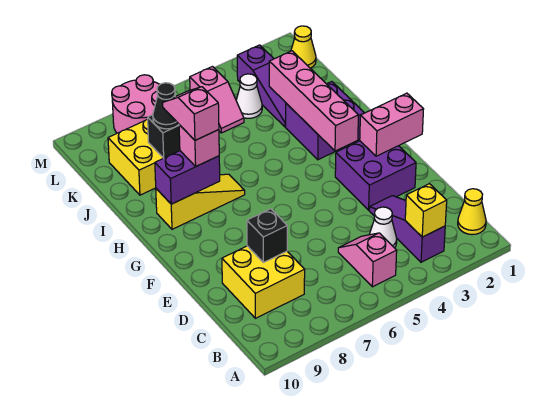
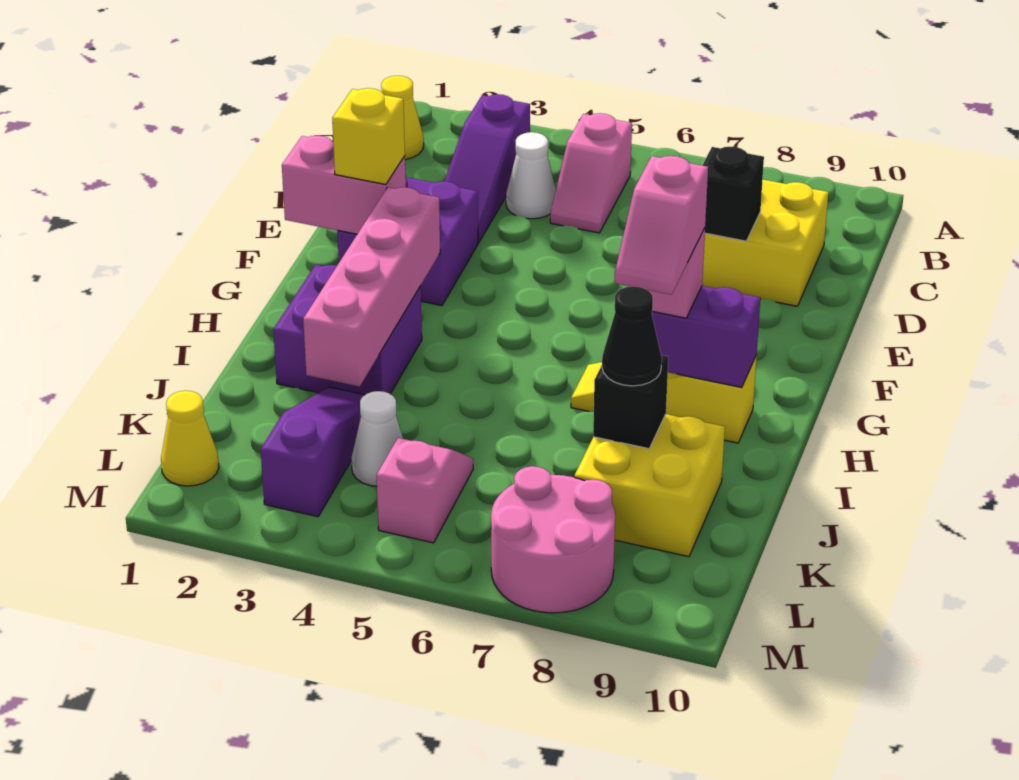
yellow 1x1 brick [405,184,447,237] -> yellow 1x1 brick moved to [332,88,405,185]

